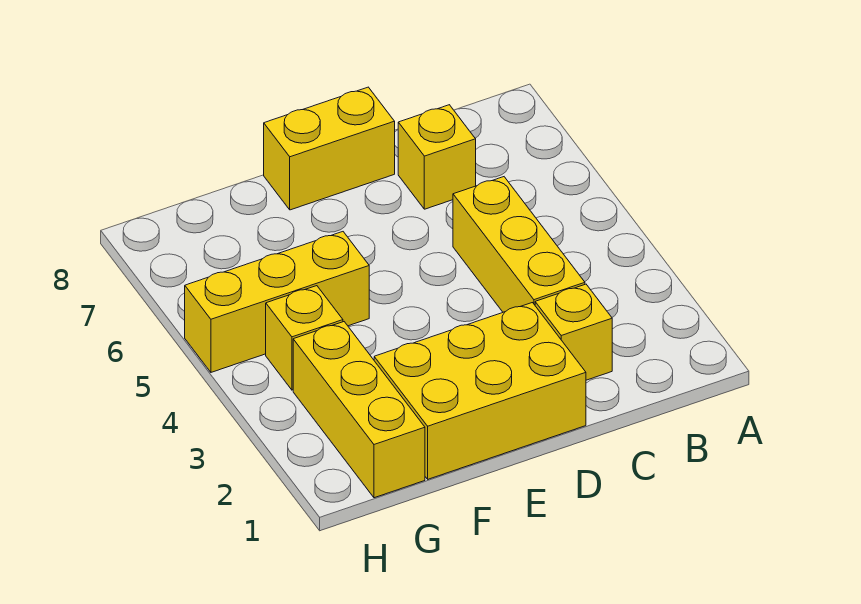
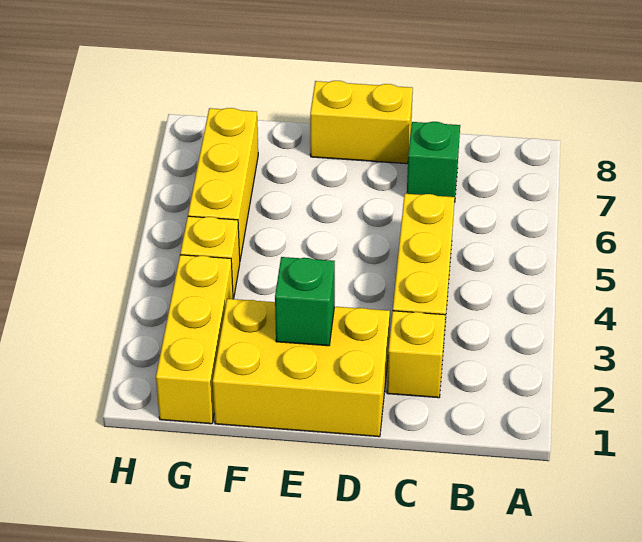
yellow 1x1 brick [398,105,476,209] -> green 1x1 brick [407,122,460,202]
none -> green 1x1 brick [275,257,335,346]
yellow 1x3 brick [185,232,369,372] -> yellow 1x3 brick turned to [188,108,258,259]

